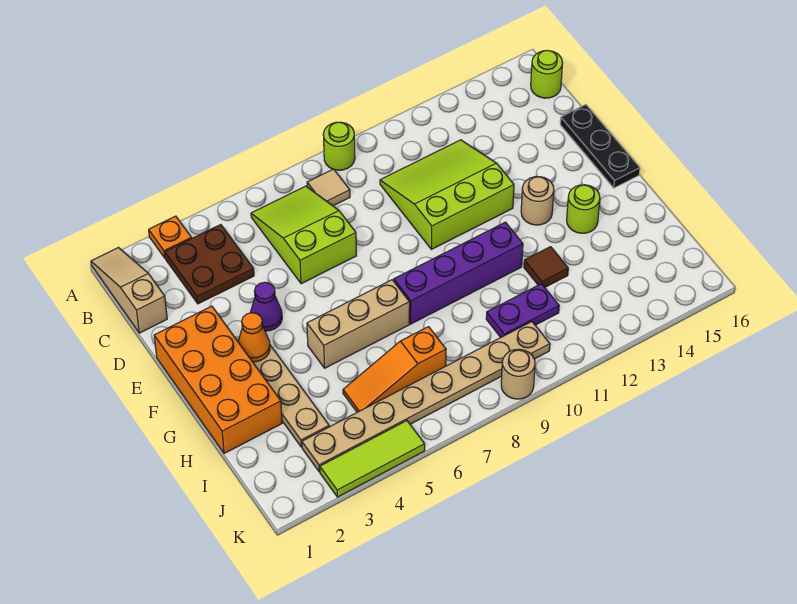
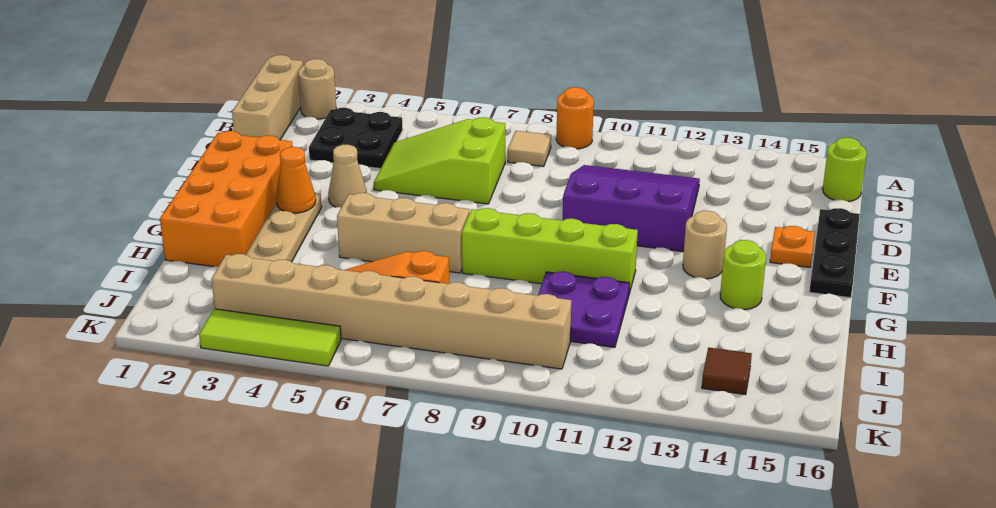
tan 1x3 slope [91,248,167,333] -> tan 1x3 brick [232,55,303,140]
orange 1x1 plate [149,216,192,258] -> orange 1x1 plate moved to [770,226,815,267]
lime 1x1 round brick [323,122,355,170] -> orange 1x1 round brick [556,87,594,149]
brown 2x2 plate [165,225,254,304] -> black 2x2 plate [309,108,403,169]
lime 2x3 slope [251,186,357,284] -> lime 2x3 slope turned to [374,117,505,204]
lime 3x3 slope [380,140,514,249] -> purple 3x3 slope [563,165,700,252]
purple 1x1 cone [250,282,282,331] -> tan 1x1 cone [328,145,367,208]
purple 1x4 brick [394,222,523,324] -> lime 1x4 brick [462,208,638,293]
brown 1x1 tile [524,247,568,287] -> brown 1x1 tile moved to [702,348,752,395]
purple 1x2 plate [486,284,559,337] -> purple 2x2 plate [538,271,629,347]
tan 1x8 plate [302,322,550,472] -> tan 1x8 brick [211,254,571,369]
tan 1x1 round brick [501,349,535,399] -> tan 1x1 round brick moved to [298,59,336,119]

